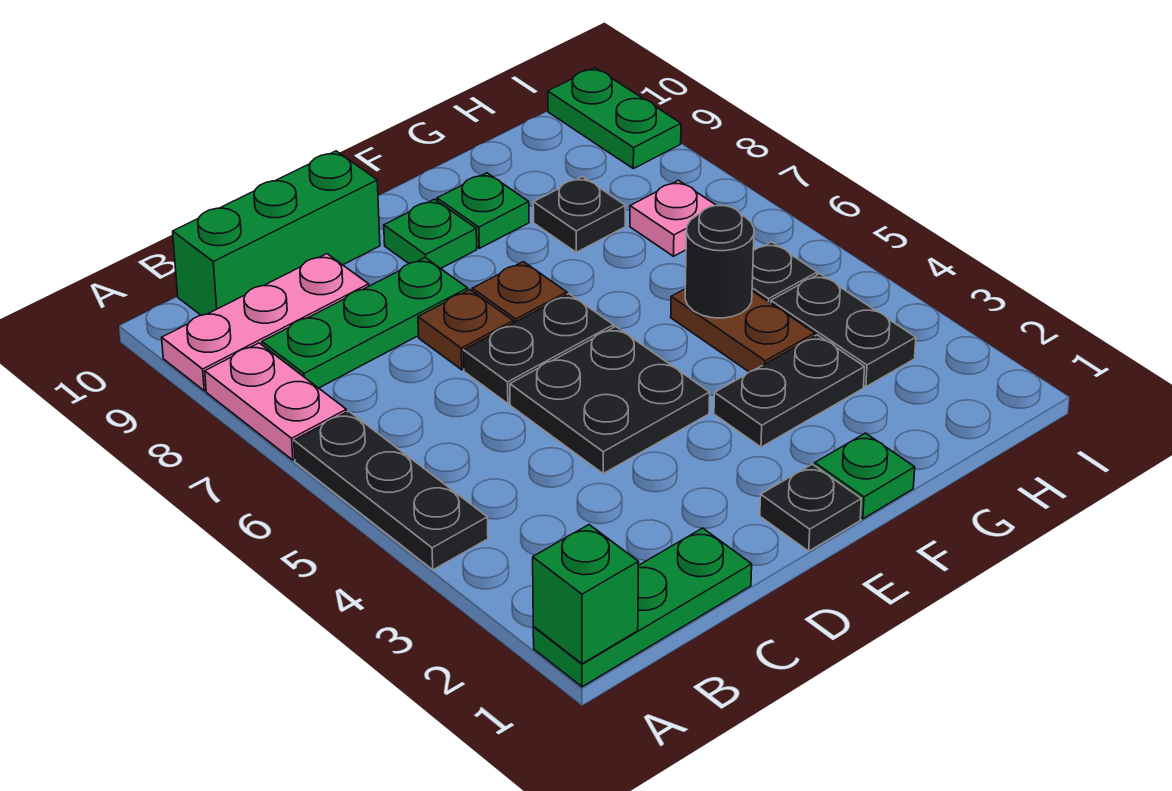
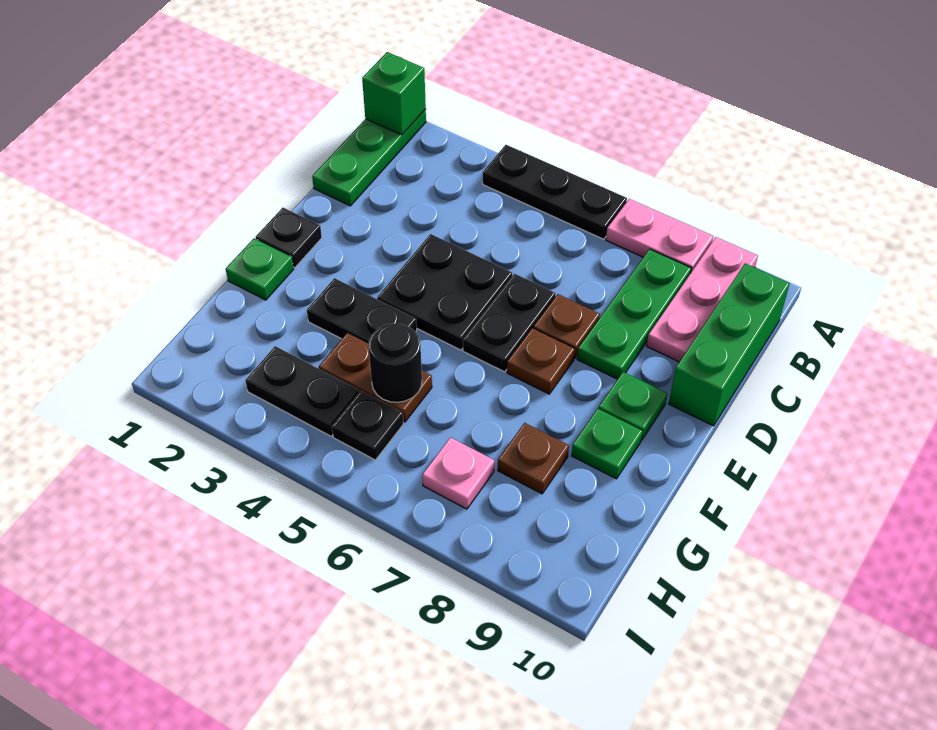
black 1x2 plate [714,335,865,447] -> black 1x2 plate turned to [307,278,417,344]
black 1x1 plate [533,177,625,252] -> brown 1x1 plate [498,423,569,494]
green 1x2 plate [548,68,681,169] -> none

